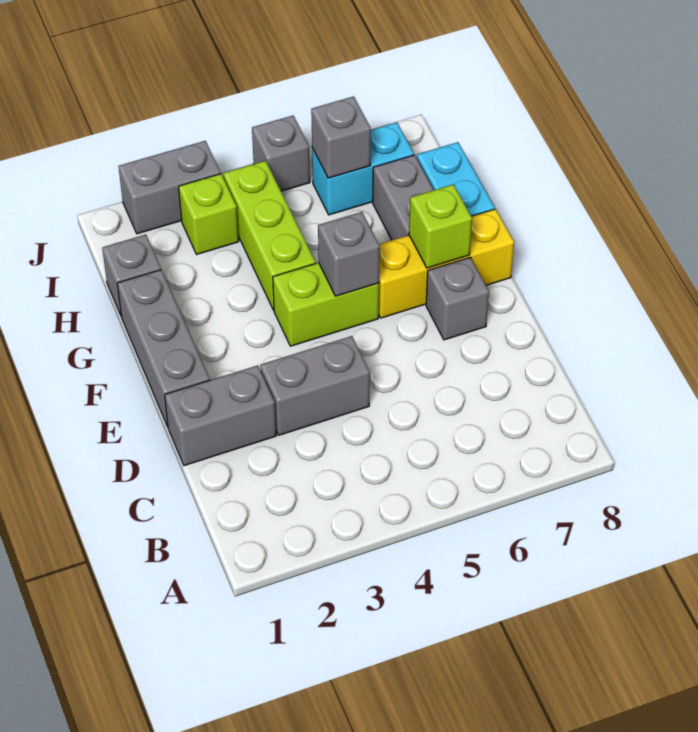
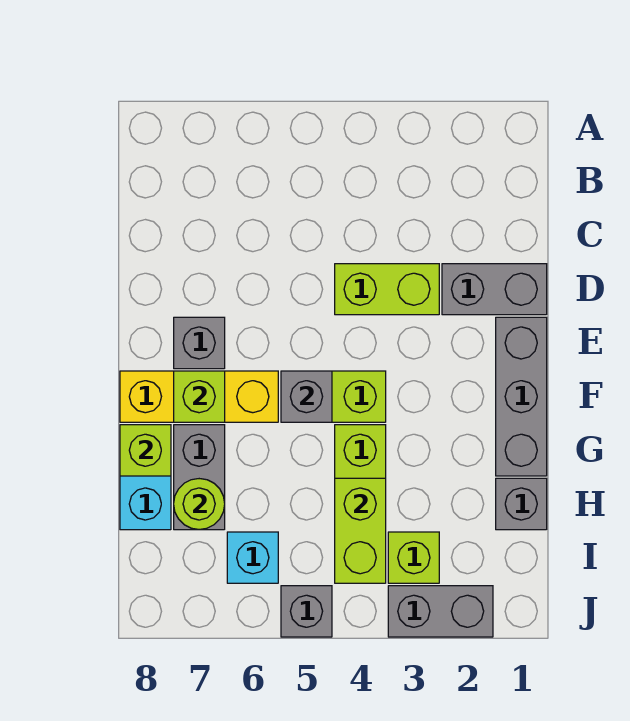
grey 1x2 brick [260,336,370,435] -> lime 1x2 brick [335,264,439,315]
none -> lime 1x1 brick [120,425,171,476]
none -> lime 1x2 brick [335,478,386,583]
none -> lime 1x1 round brick [174,479,225,530]
cyan 1x2 brick [312,122,414,215] -> cyan 1x1 brick [227,532,278,583]
grey 1x1 brick [311,96,371,178] -> none

